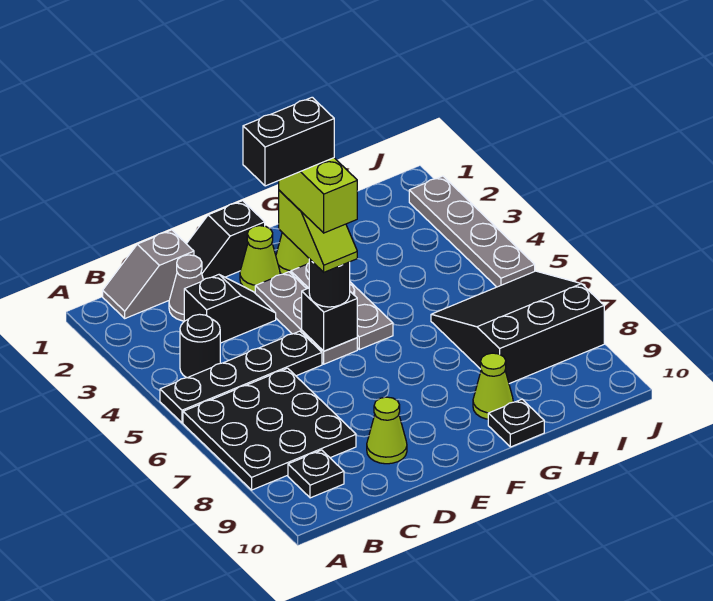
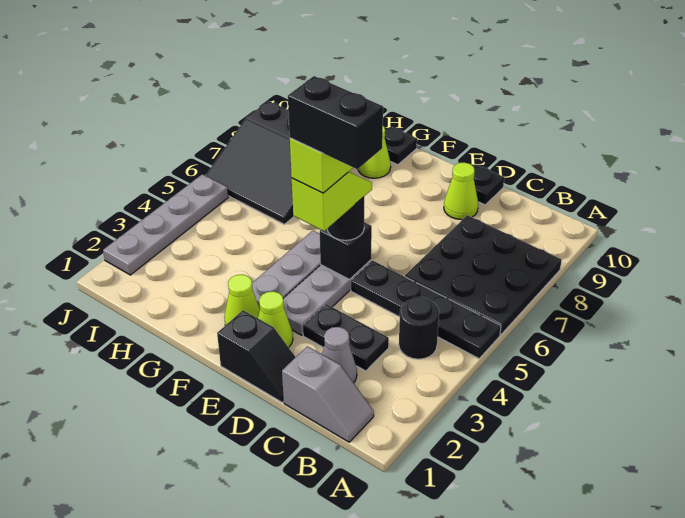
black 1x1 plate [288,450,344,498] -> black 1x1 plate moved to [474,165,504,205]
black 1x2 slope [184,275,276,343] -> black 1x2 plate [303,304,389,371]

